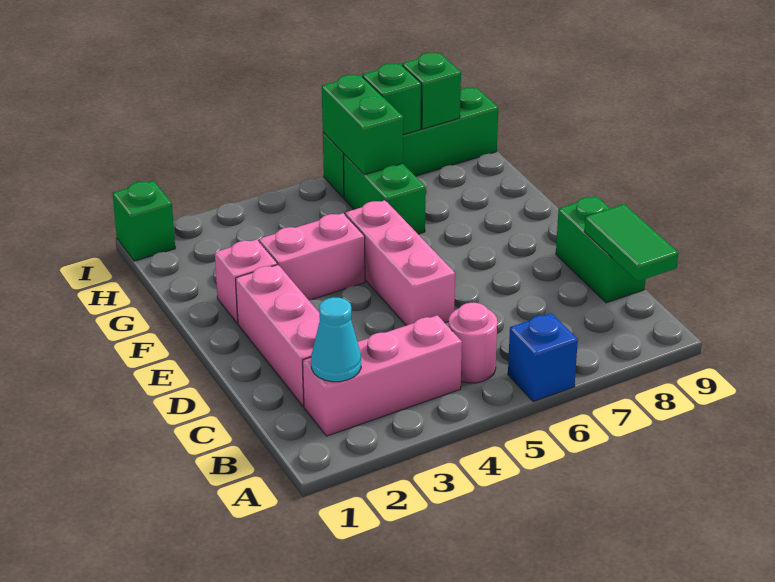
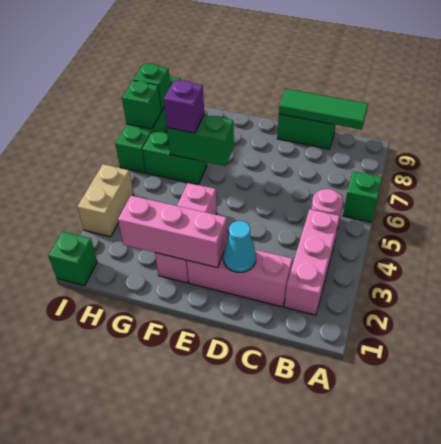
blue 1x1 brick [508,313,578,402] -> green 1x1 brick [343,171,382,222]
cyan 1x1 cone [311,297,361,382] -> cyan 1x1 cone moved to [223,221,256,272]
green 1x2 tile [584,204,678,281] -> green 1x3 tile [279,89,368,130]
pink 1x3 brick [345,200,455,326] -> pink 1x3 brick moved to [118,196,227,268]
none -> purple 1x1 brick [164,80,204,133]
green 1x2 brick [322,75,403,175] -> green 1x2 brick moved to [167,115,234,166]
none -> tan 1x2 brick [78,164,133,237]

